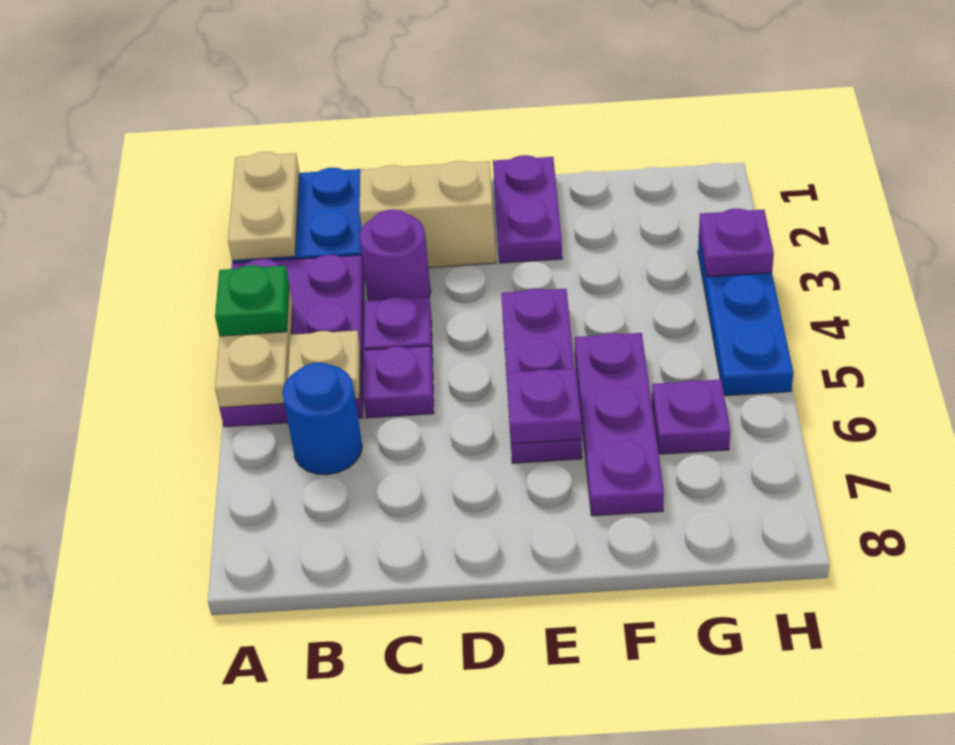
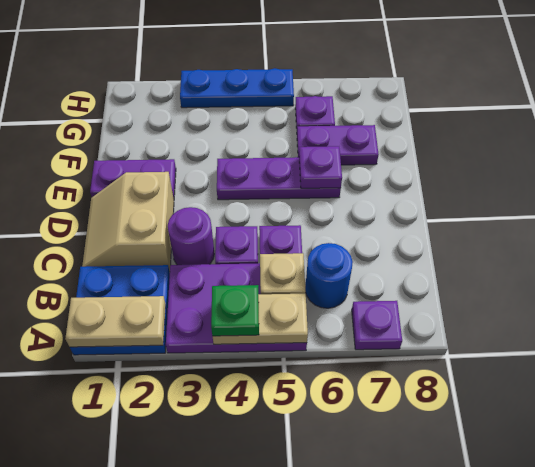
purple 1x3 plate [575,333,664,516] -> purple 1x2 plate [297,125,379,165]
purple 1x1 plate [699,209,774,277] -> purple 1x1 plate moved to [352,301,402,350]

